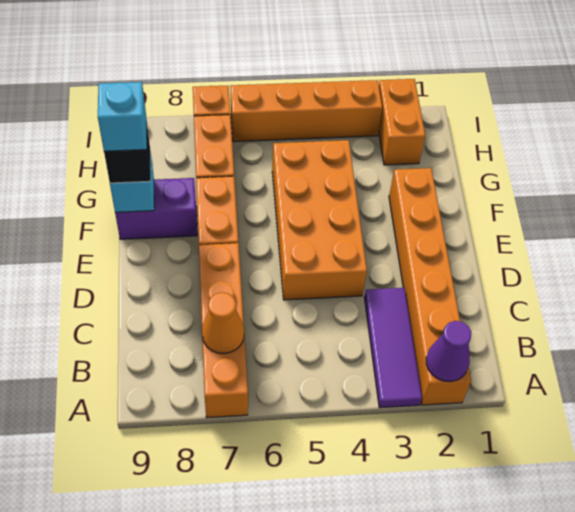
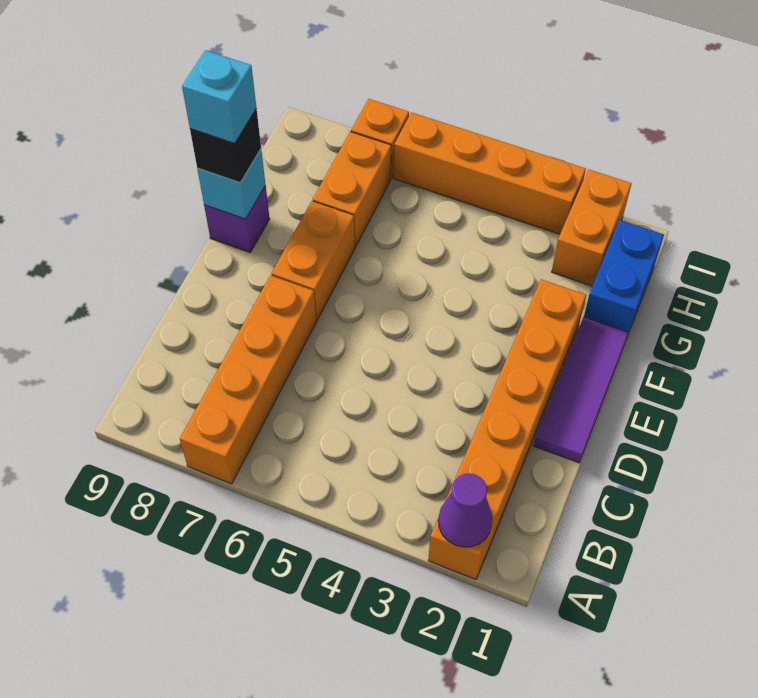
purple 1x3 tile [364,288,422,408] -> purple 1x3 tile moved to [533,317,628,463]
orange 1x1 cone [202,292,244,354] -> none
orange 2x4 brick [272,140,367,300] -> none
purple 1x2 brick [115,178,197,239] -> purple 1x1 brick [204,186,270,252]
none -> blue 1x2 brick [584,220,664,337]

